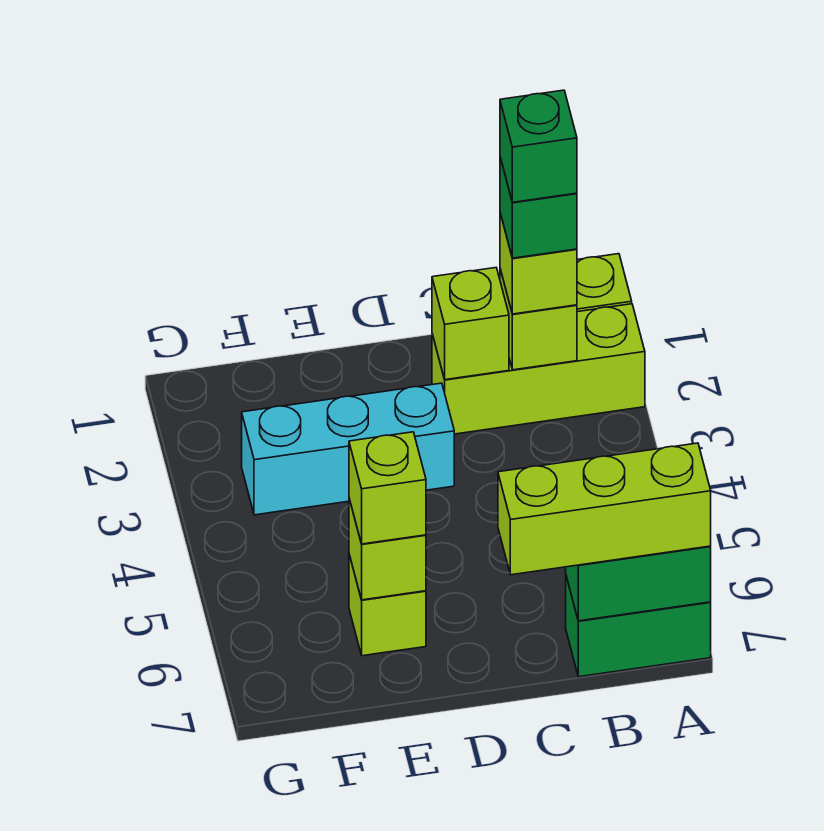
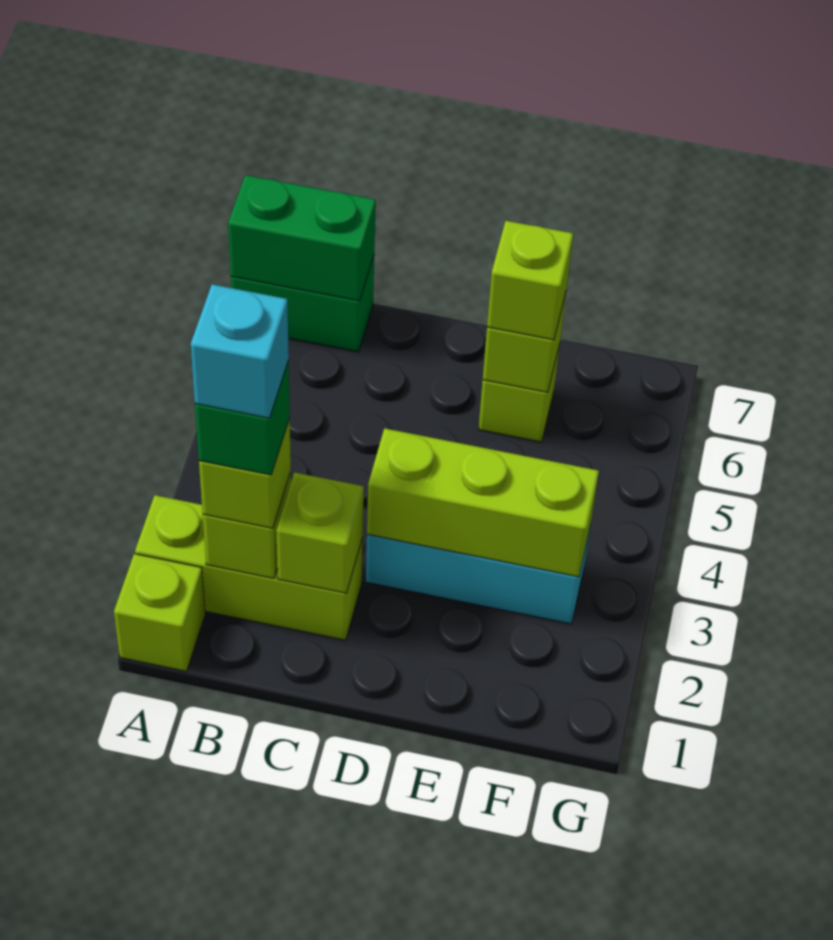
lime 1x3 brick [498,443,711,575] -> lime 1x3 brick moved to [367,428,599,577]
green 1x1 brick [500,90,577,202] -> cyan 1x1 brick [191,284,289,418]

